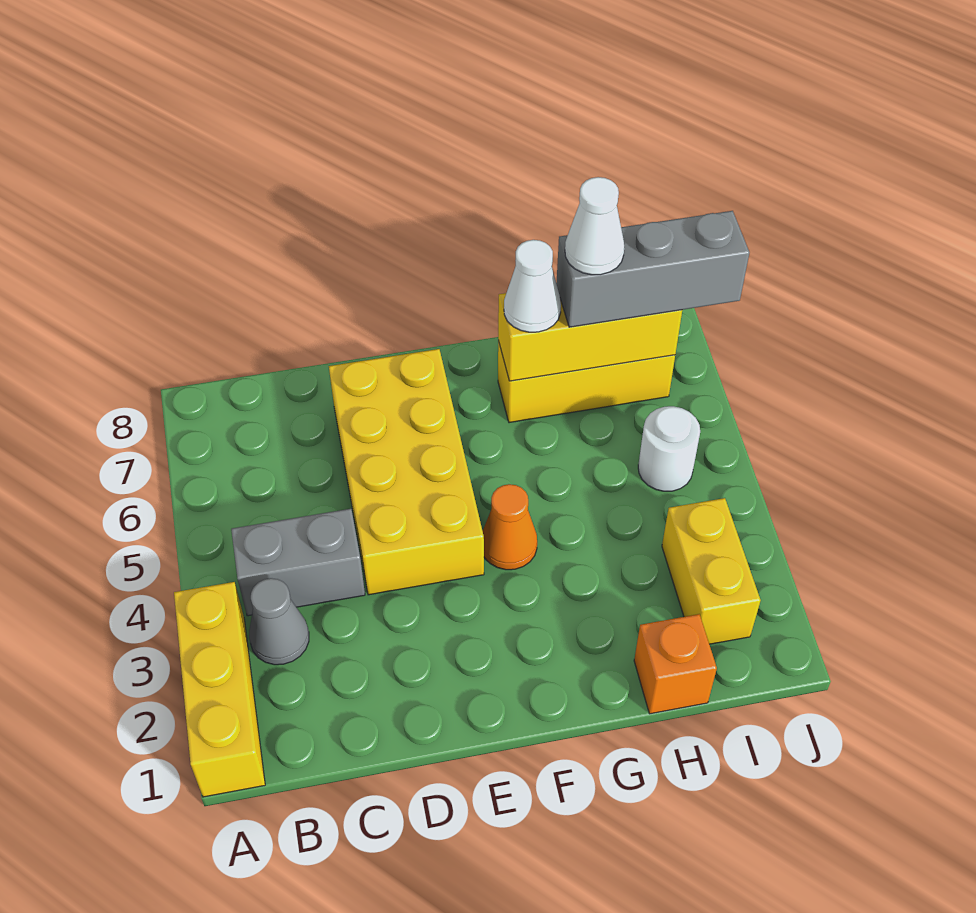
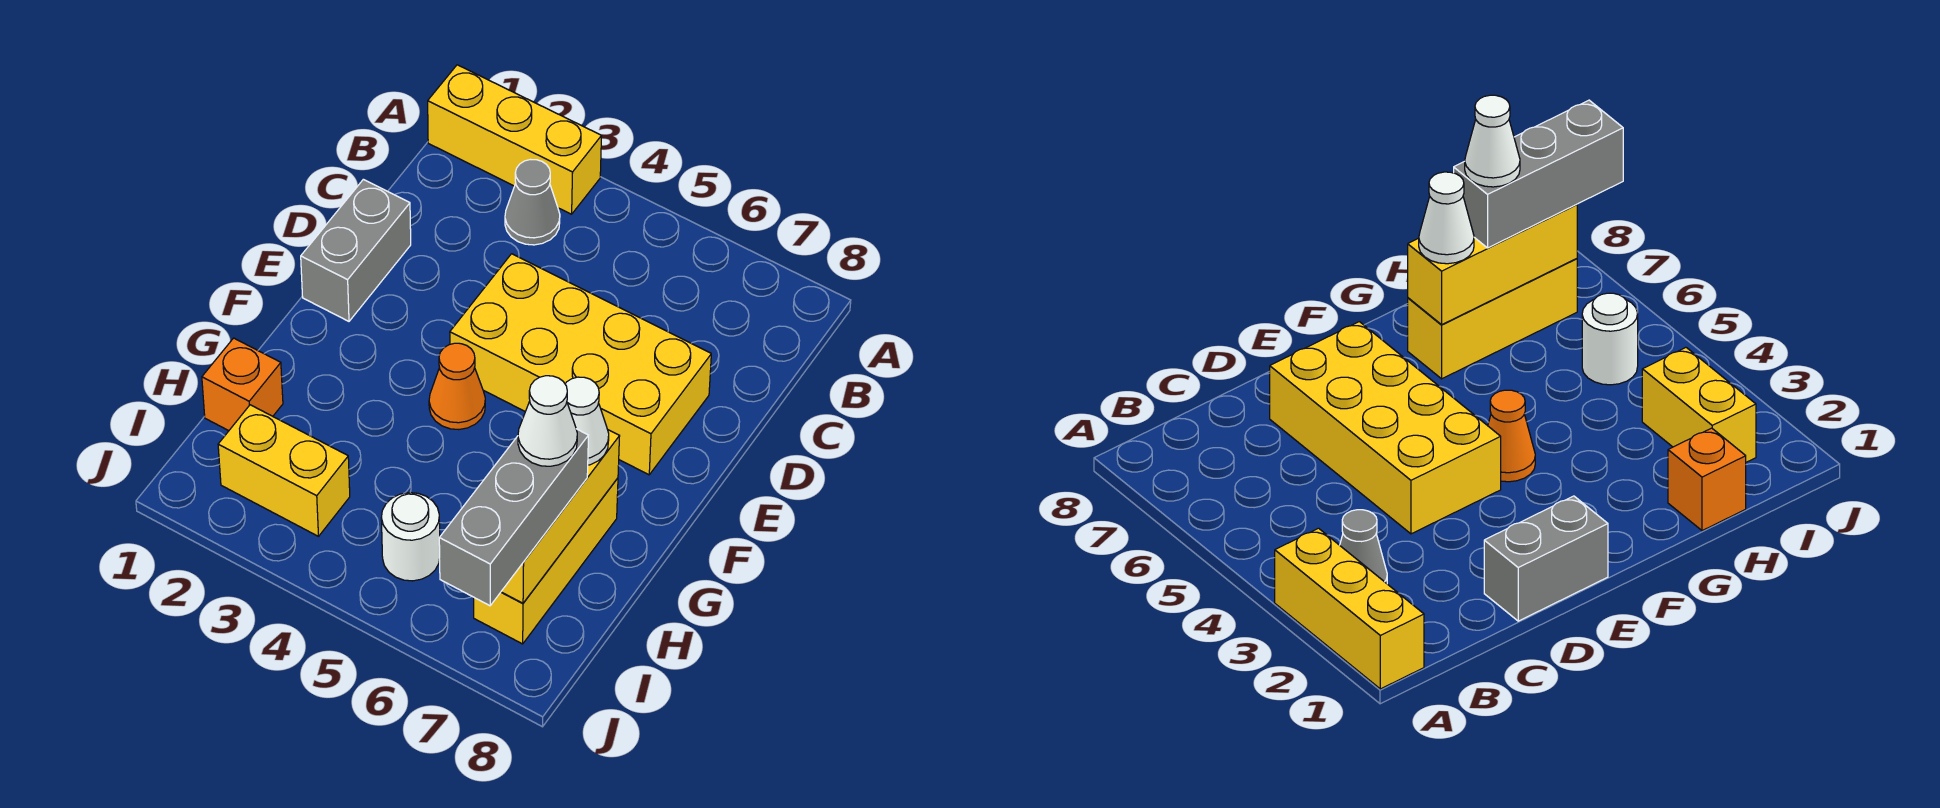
grey 1x2 brick [231,509,365,616] -> grey 1x2 brick moved to [301,179,411,321]

